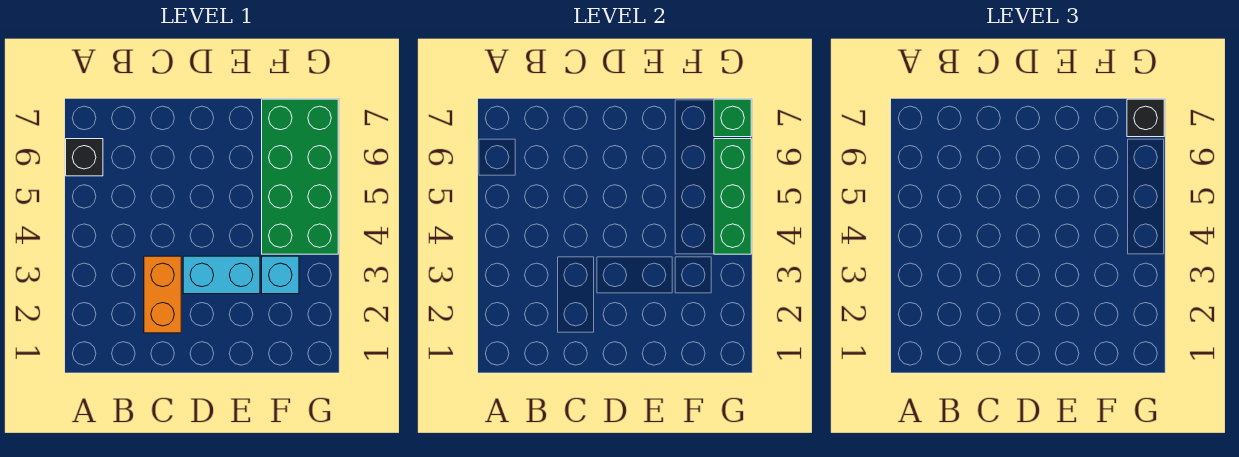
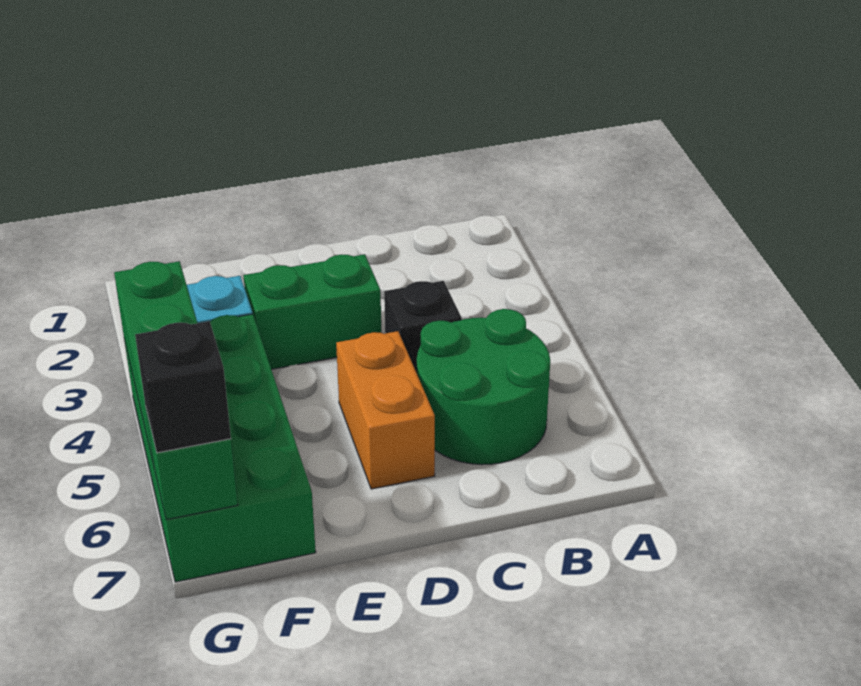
black 1x1 brick [66,139,103,176] -> black 1x1 brick moved to [384,281,462,373]
none -> green 2x2 round brick [417,309,550,465]
orange 1x2 brick [144,256,181,333] -> orange 1x2 brick moved to [336,331,435,489]
cyan 1x2 brick [183,256,260,294] -> green 1x2 brick [243,254,381,369]

